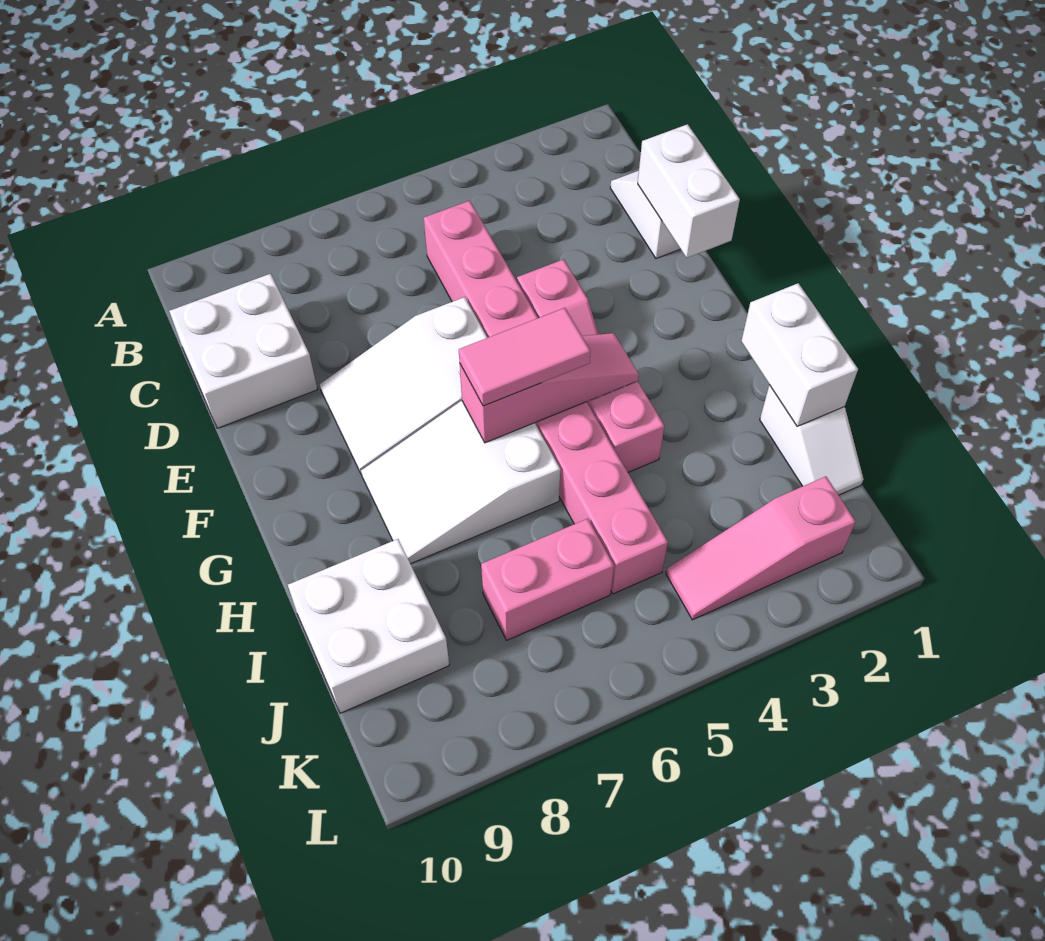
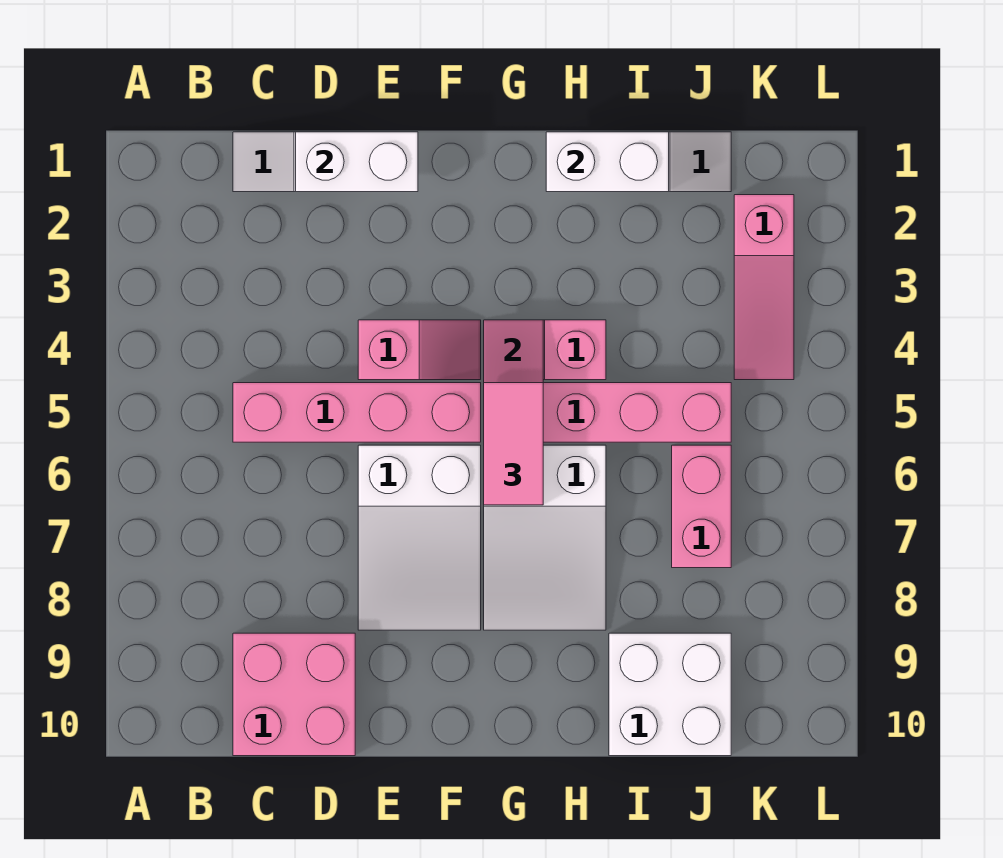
white 2x2 brick [169,274,317,428] -> pink 2x2 brick [233,633,355,756]

